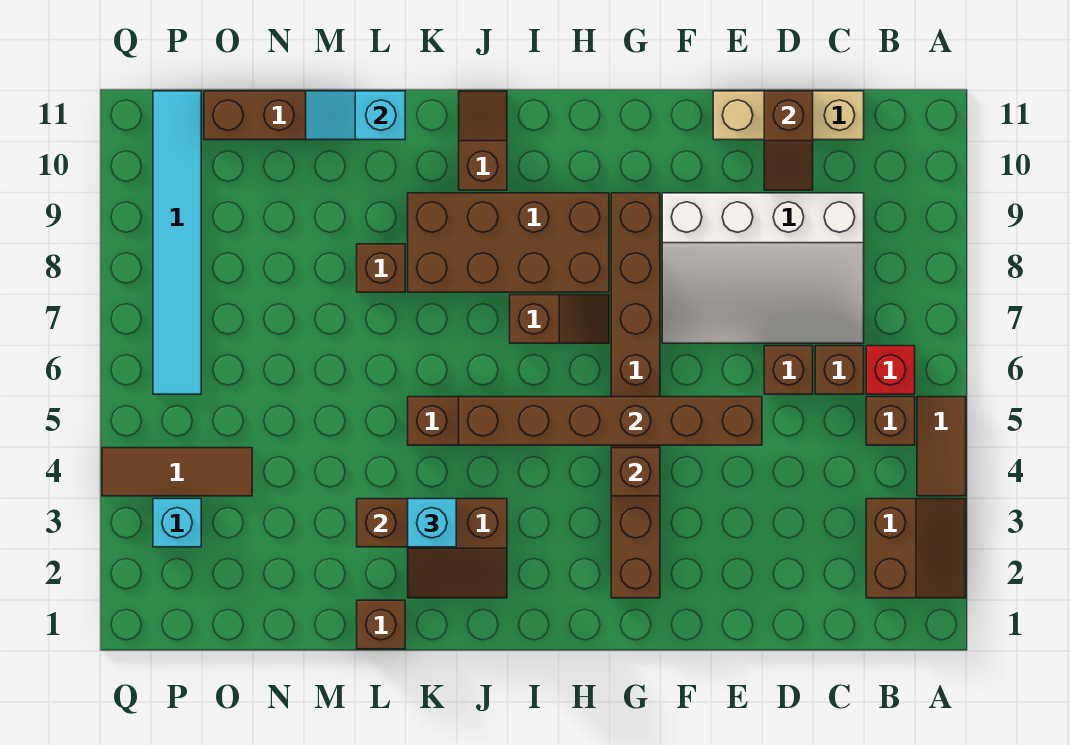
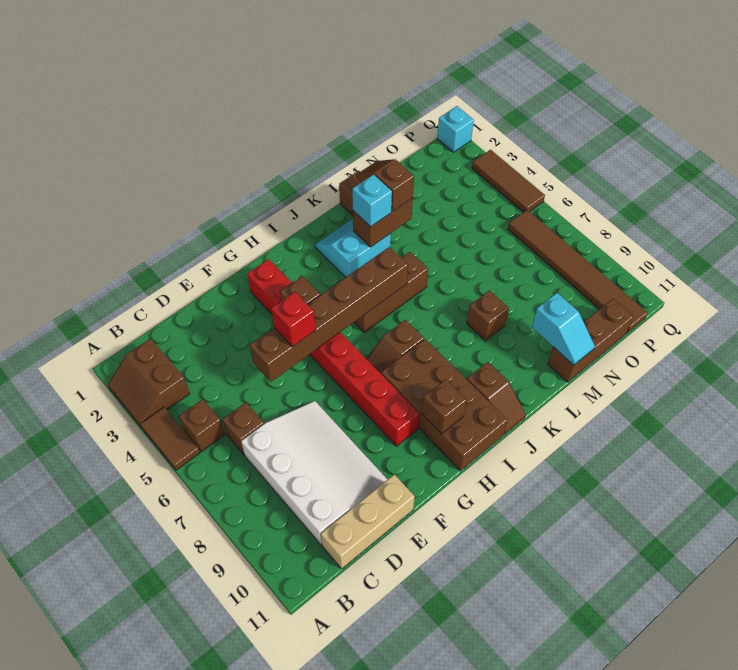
red 1x1 brick [866,346,915,394] -> red 1x1 brick moved to [271,292,316,347]
white 3x4 slope [662,193,864,343] -> white 3x4 slope turned to [241,401,388,545]
brown 1x1 brick [764,346,813,394] -> brown 1x1 brick moved to [422,380,467,434]
brown 1x2 slope [764,91,813,190] -> brown 1x2 slope moved to [356,159,414,212]
brown 1x8 brick [611,193,660,598] -> red 1x8 brick [247,259,420,446]
brown 2x4 brick [408,193,609,292] -> brown 2x4 brick turned to [381,339,508,471]
brown 2x2 slope [408,499,507,598] -> cyan 2x2 slope [315,219,391,277]
cyan 1x2 slope [306,91,405,140] -> cyan 1x2 slope turned to [532,293,595,365]
brown 1x3 tile [102,448,252,496] -> brown 1x3 tile turned to [472,150,545,212]
cyan 1x1 brick [153,499,201,547] -> cyan 1x1 brick moved to [437,106,474,152]
cyan 1x6 tile [153,91,201,394] -> brown 1x6 tile [508,210,648,333]

